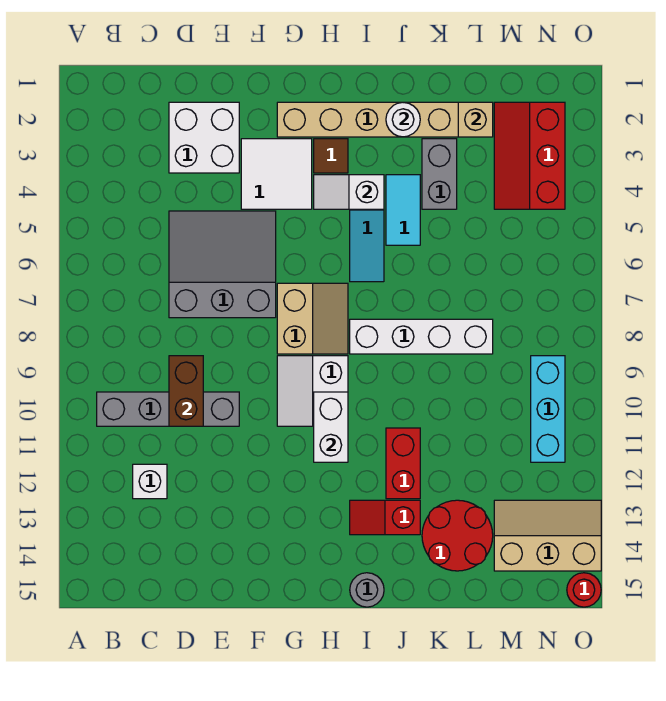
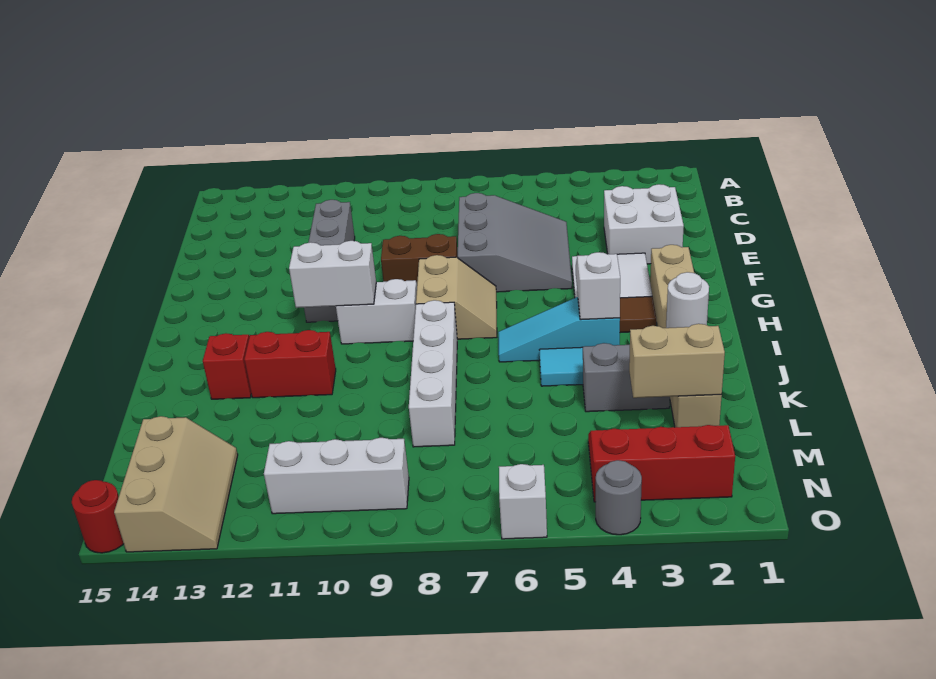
grey 1x4 brick [97,392,239,426] -> grey 1x4 brick moved to [304,200,355,322]
white 1x1 brick [133,464,167,499] -> white 1x1 brick moved to [499,464,547,539]
brown 1x2 brick [169,356,203,426] -> brown 1x2 brick moved to [381,234,458,282]
tan 2x2 slope [277,283,348,354] -> tan 2x2 slope turned to [416,255,497,339]
grey 1x1 round brick [350,573,384,607] -> grey 1x1 round brick moved to [596,460,642,535]
red 2x2 round brick [422,500,493,571] -> none
tan 1x1 brick [458,102,493,137] -> tan 1x2 brick [629,324,725,398]
cyan 1x3 brick [531,356,565,462] -> white 1x3 brick [264,438,409,514]

